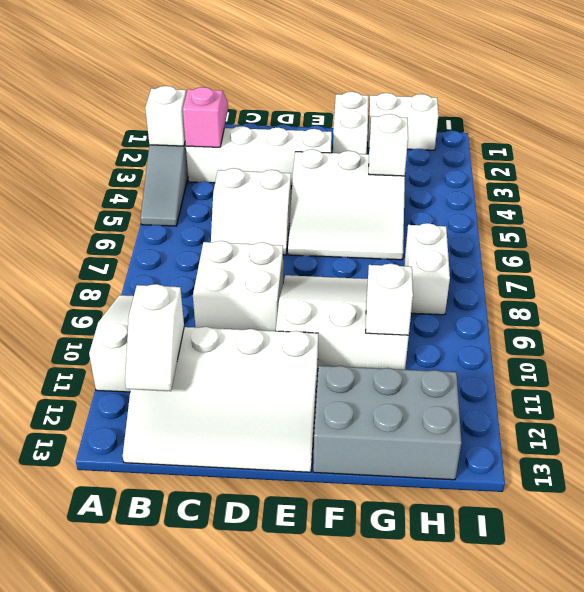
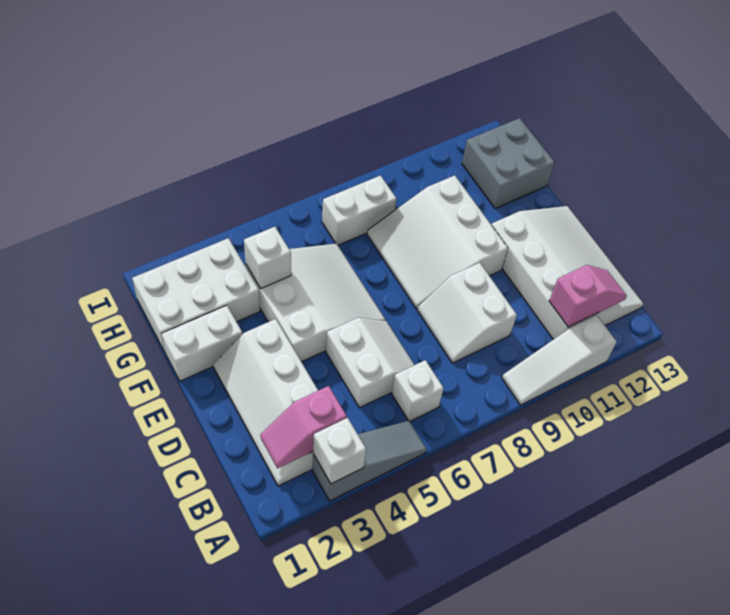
white 1x2 slope [125,284,184,391] -> pink 1x2 slope [549,265,626,327]
white 2x2 brick [193,241,283,331] -> white 2x2 slope [417,263,517,363]
grey 2x3 brick [313,366,461,480] -> grey 2x2 brick [462,118,555,209]
white 1x2 brick [368,93,439,150] -> white 2x3 brick [132,238,260,352]
white 1x1 brick [366,264,413,335] -> white 1x1 brick moved to [392,360,444,421]

